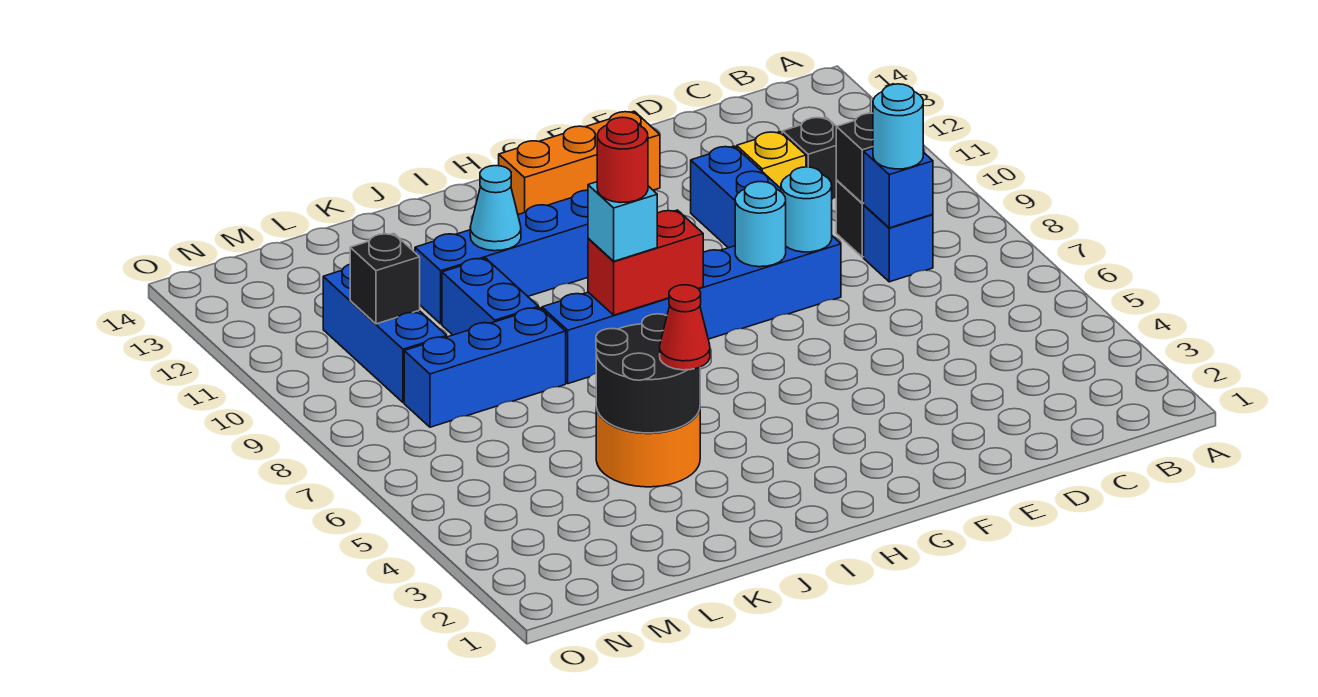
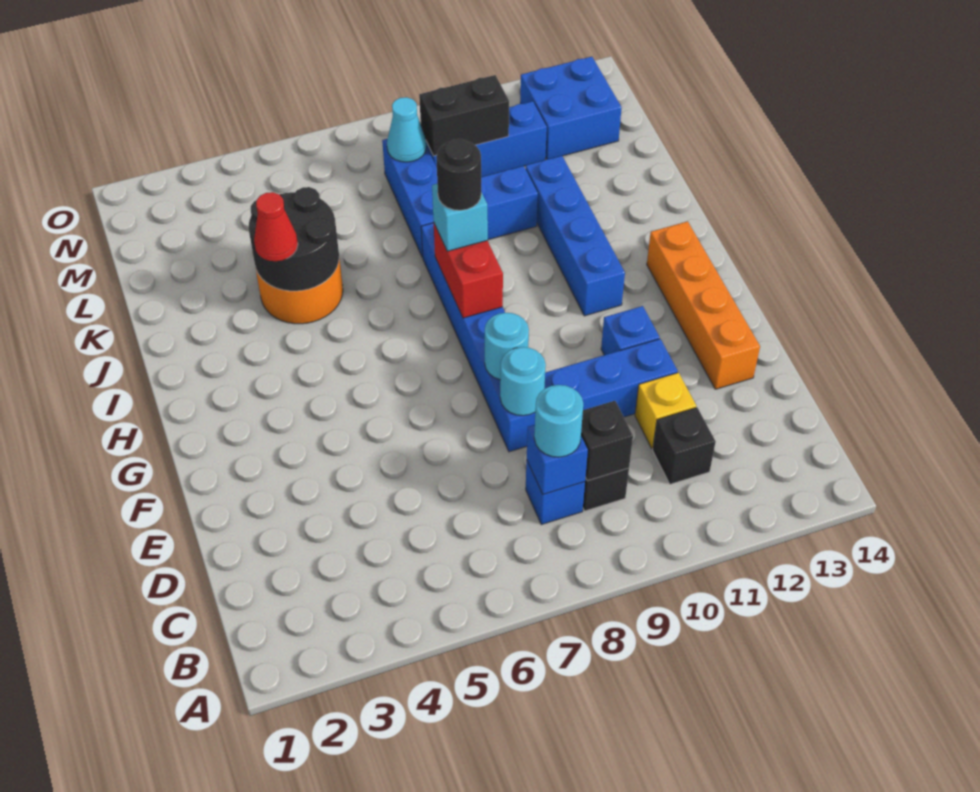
none -> blue 1x1 brick [601,306,660,355]
orange 1x3 brick [499,111,660,214] -> orange 1x4 brick [647,221,760,389]
red 1x1 round brick [597,117,648,203] -> black 1x1 round brick [436,139,481,210]
cyan 1x1 cone [470,166,521,251] -> cyan 1x1 cone moved to [387,97,426,162]
black 1x1 brick [350,233,420,324] -> black 1x2 brick [419,75,509,156]
none -> blue 2x2 brick [520,57,622,159]

